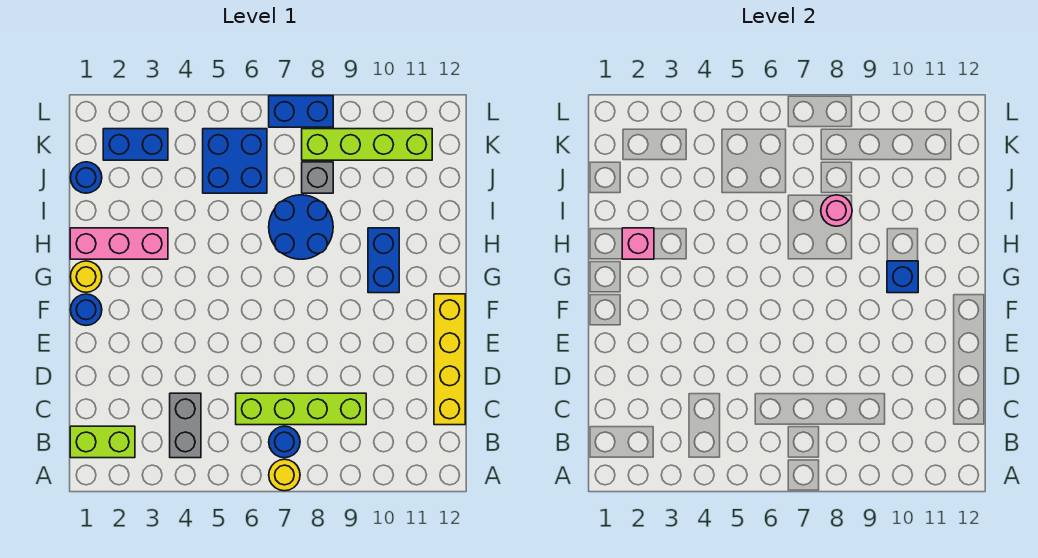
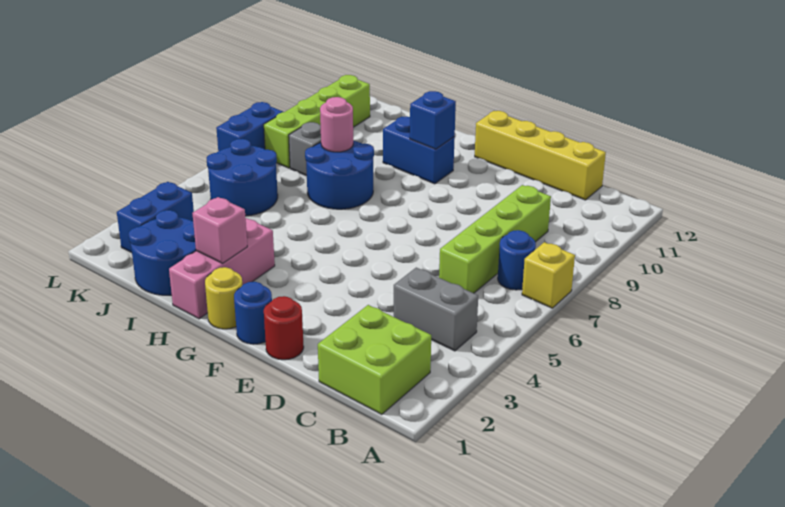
yellow 1x1 round brick [269,459,300,491] -> yellow 1x1 brick [522,242,575,308]
lime 1x2 brick [70,426,135,458] -> lime 2x2 brick [318,305,431,414]
none -> red 1x1 round brick [264,296,304,360]
blue 1x1 round brick [70,162,102,193] -> blue 2x2 round brick [129,210,196,295]
blue 2x2 brick [203,129,267,193] -> blue 2x2 round brick [207,139,278,216]

